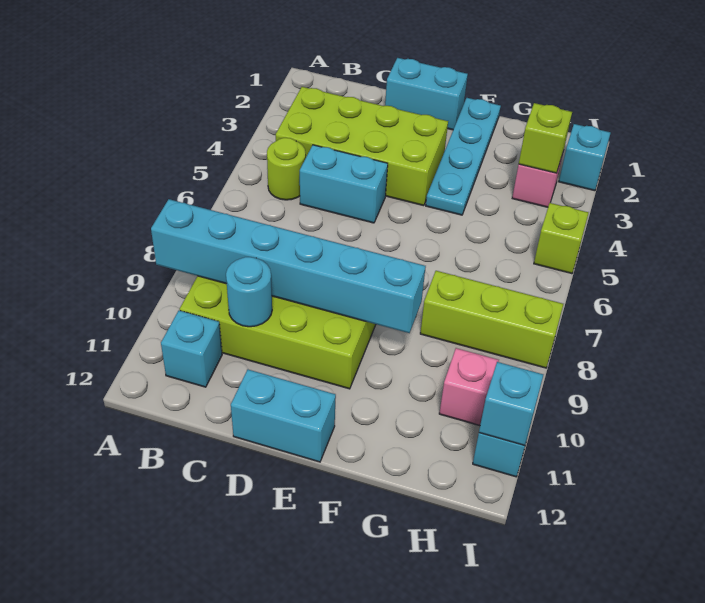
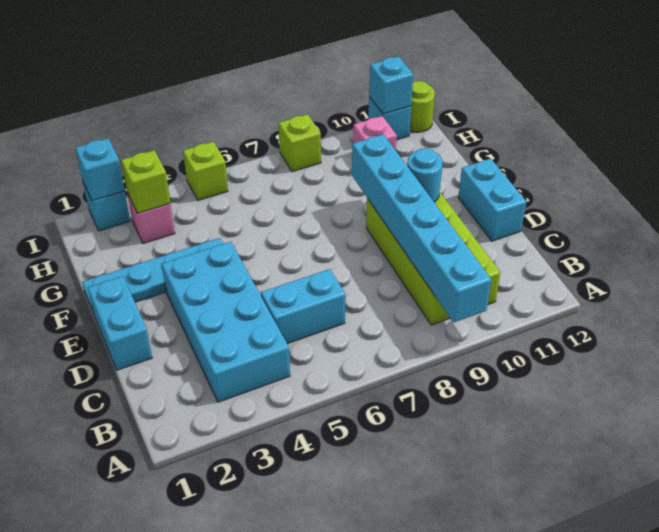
lime 2x4 brick [276,87,448,206] -> cyan 2x4 brick [162,242,290,402]
lime 1x1 round brick [267,138,306,200] -> lime 1x1 round brick moved to [410,81,435,132]
cyan 1x1 brick [161,310,222,387] -> cyan 1x1 brick moved to [75,138,125,201]
cyan 1x2 brick [300,145,388,223] -> cyan 1x2 brick turned to [261,269,345,344]
cyan 1x1 round brick [226,257,272,327] -> cyan 1x1 round brick moved to [407,148,442,202]
lime 1x3 brick [420,271,563,368] -> lime 1x1 brick [278,114,321,172]

